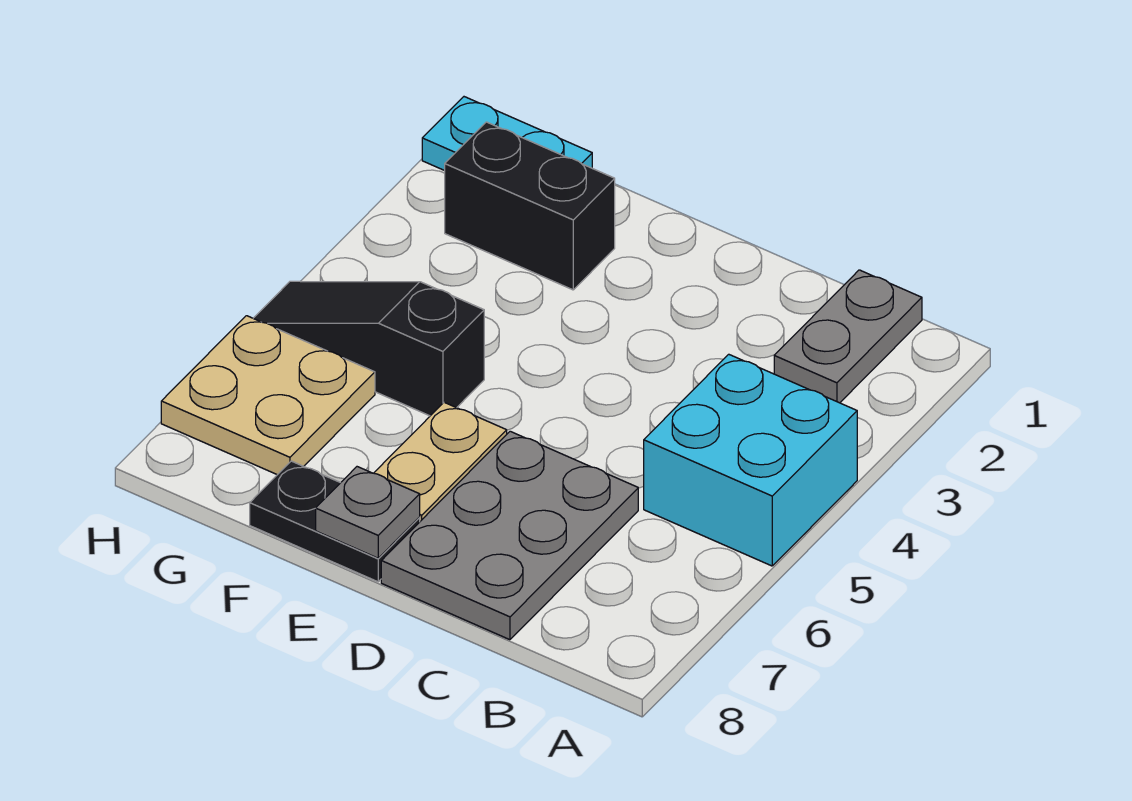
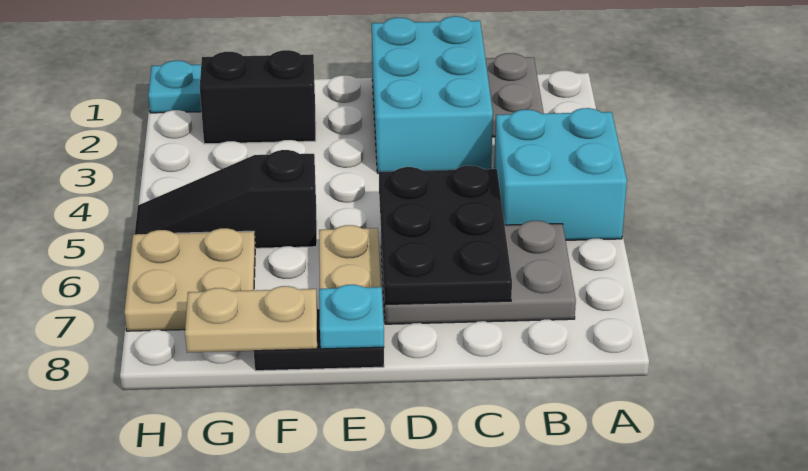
none -> cyan 2x3 brick [372,16,493,173]
none -> black 2x3 plate [379,166,512,305]
grey 2x3 plate [381,431,638,640] -> grey 2x3 plate turned to [381,221,576,324]
grey 1x1 plate [316,467,420,558] -> cyan 1x1 plate [319,284,384,349]
none -> tan 1x2 plate [185,286,317,353]

